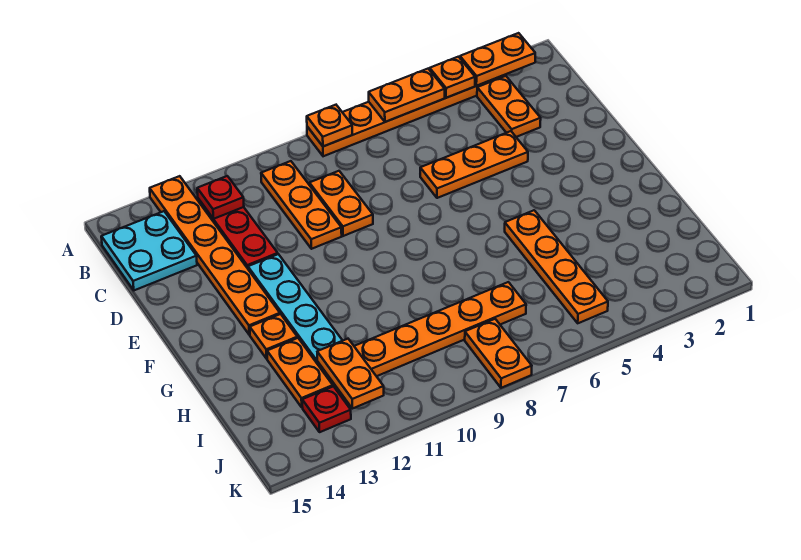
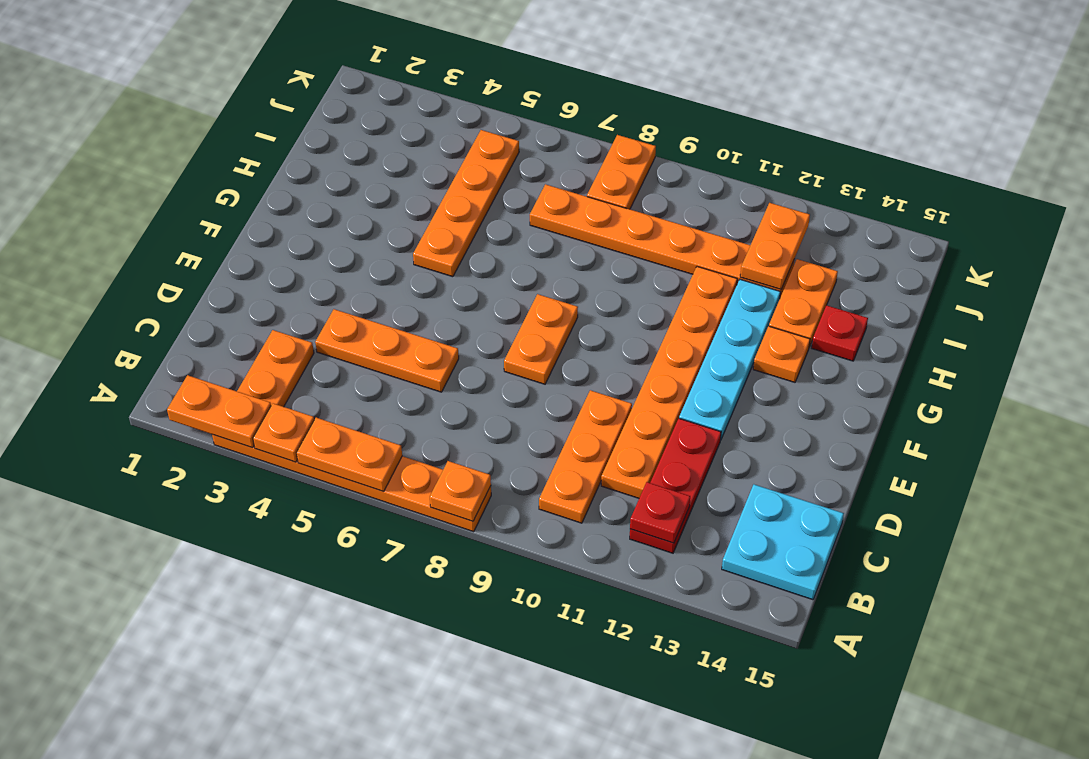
orange 1x6 plate [150,176,280,335] -> orange 1x6 plate moved to [601,267,737,498]
orange 1x2 plate [309,171,373,236] -> orange 1x2 plate moved to [504,294,578,384]
red 1x1 plate [302,386,351,432] -> red 1x1 plate moved to [812,305,868,361]

